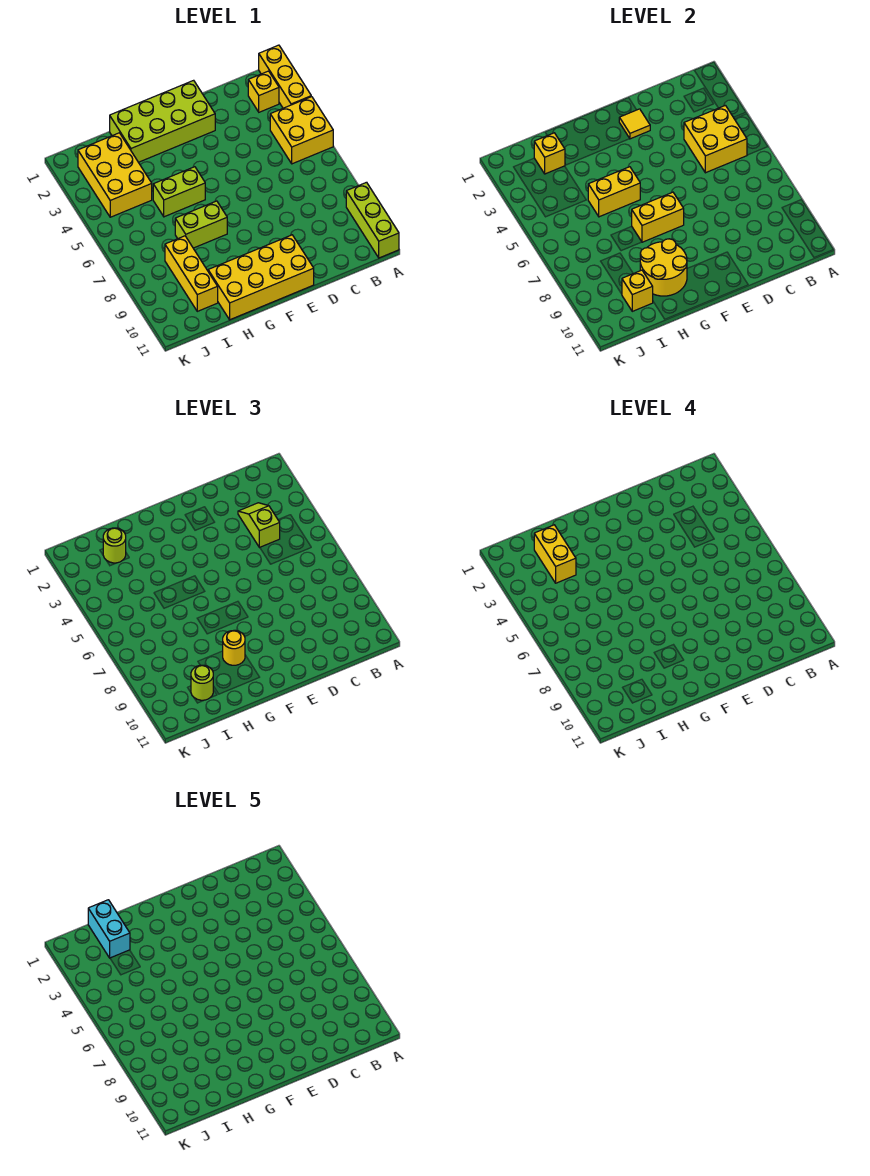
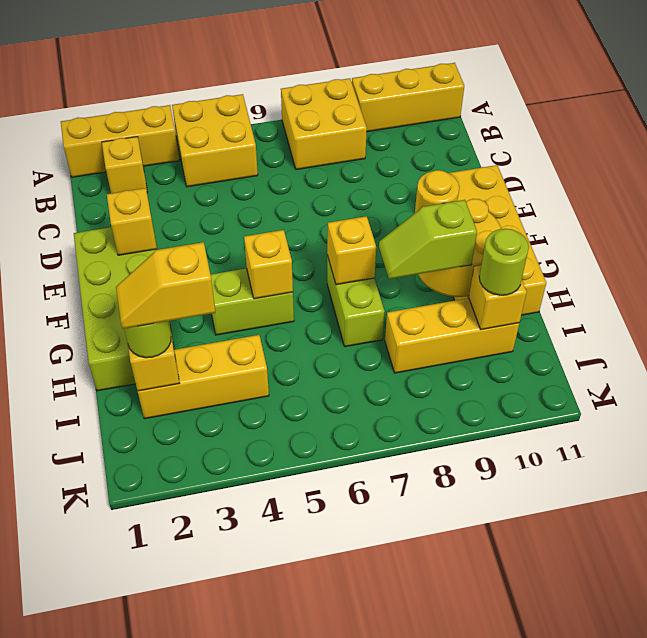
lime 1x3 brick [346,182,399,258] -> yellow 1x3 brick [352,63,464,132]
yellow 2x2 brick [684,105,747,173] -> yellow 2x2 brick moved to [281,78,367,170]
lime 1x2 slope [238,503,280,547] -> lime 1x2 slope moved to [379,200,477,279]
yellow 1x1 tile [619,109,650,139] -> yellow 1x1 brick [107,188,157,255]
yellow 1x2 brick [632,192,684,242] -> yellow 1x1 brick [327,216,376,285]
lime 1x2 brick [153,167,205,217] -> lime 1x2 brick turned to [210,268,294,335]
yellow 1x2 brick [588,167,640,217] -> yellow 1x1 brick [244,230,293,299]
cyan 1x2 brick [88,900,130,958] -> none
yellow 2x3 brick [78,133,152,217] -> yellow 1x3 brick [138,335,269,419]
yellow 1x2 brick [534,525,576,583] -> yellow 1x2 slope [116,242,215,329]

